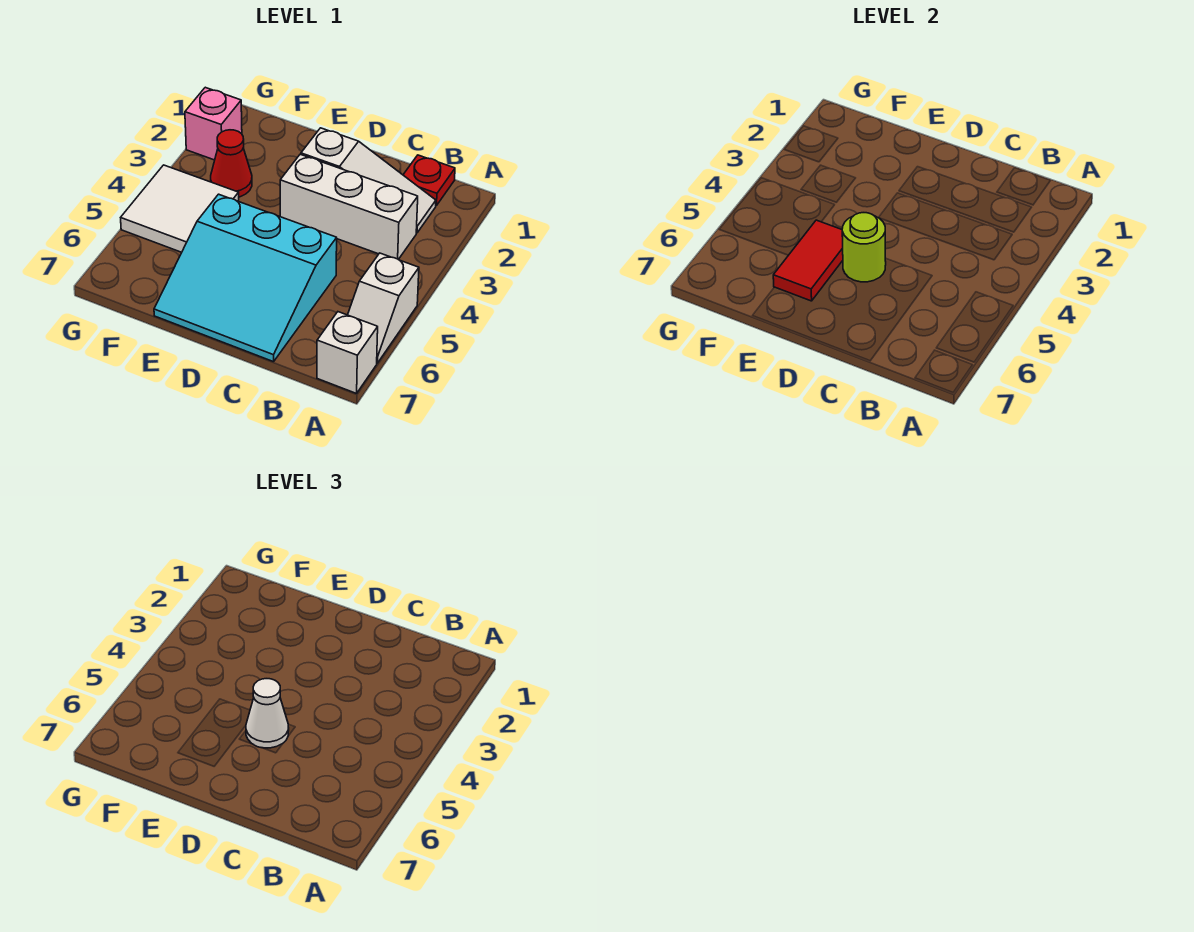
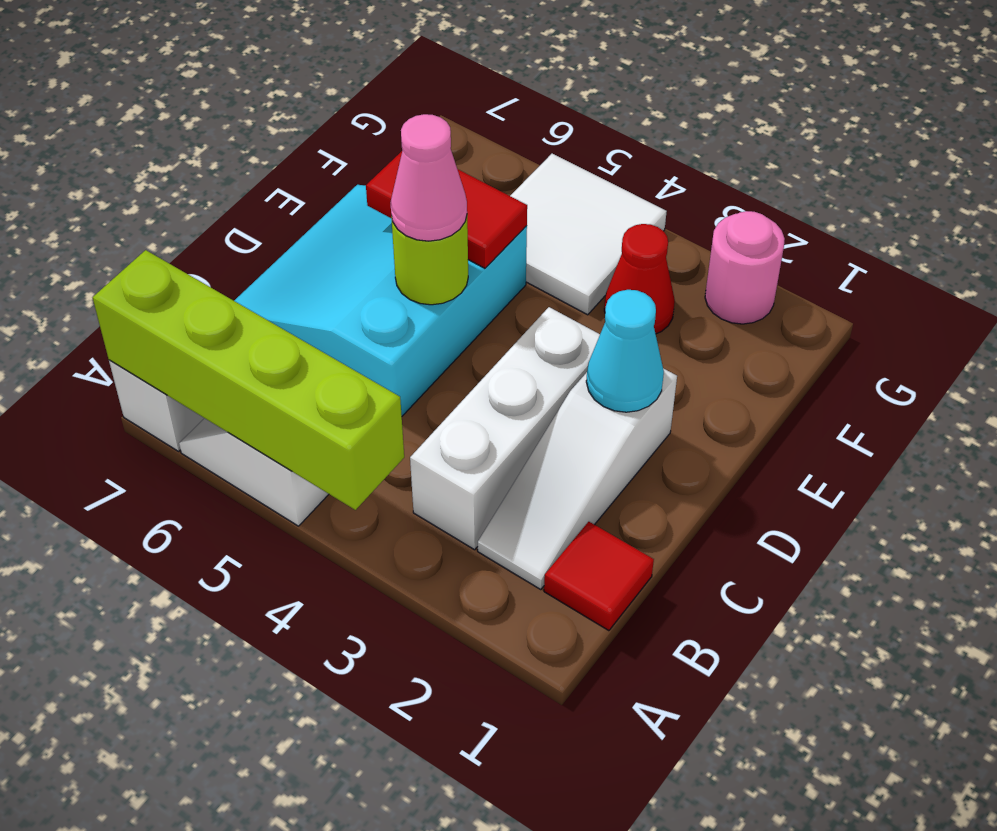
none -> lime 1x4 brick [93,250,404,510]
red 1x1 plate [403,155,455,205] -> red 1x1 tile [544,522,654,631]
none -> cyan 1x1 cone [586,290,664,412]
white 1x1 cone [246,679,289,748] -> pink 1x1 cone [390,114,467,241]
pink 1x1 brick [185,87,242,160] -> pink 1x1 round brick [705,211,785,324]

